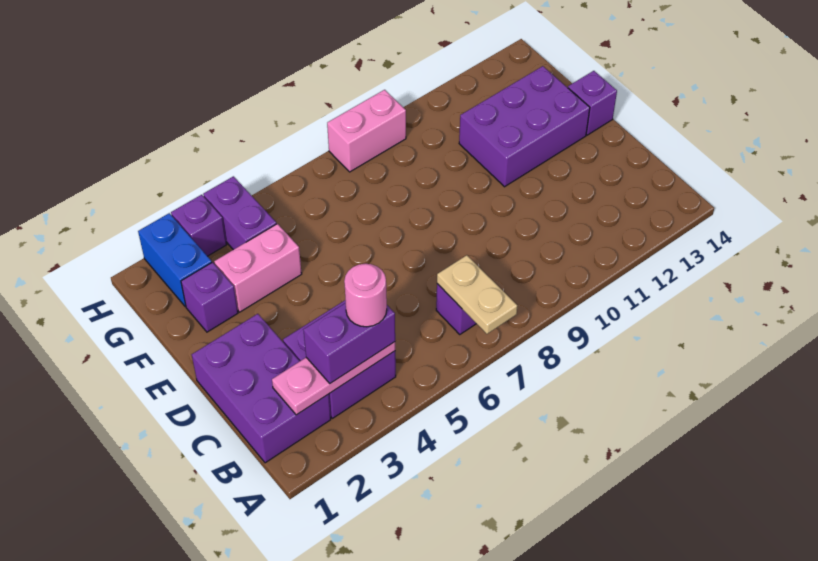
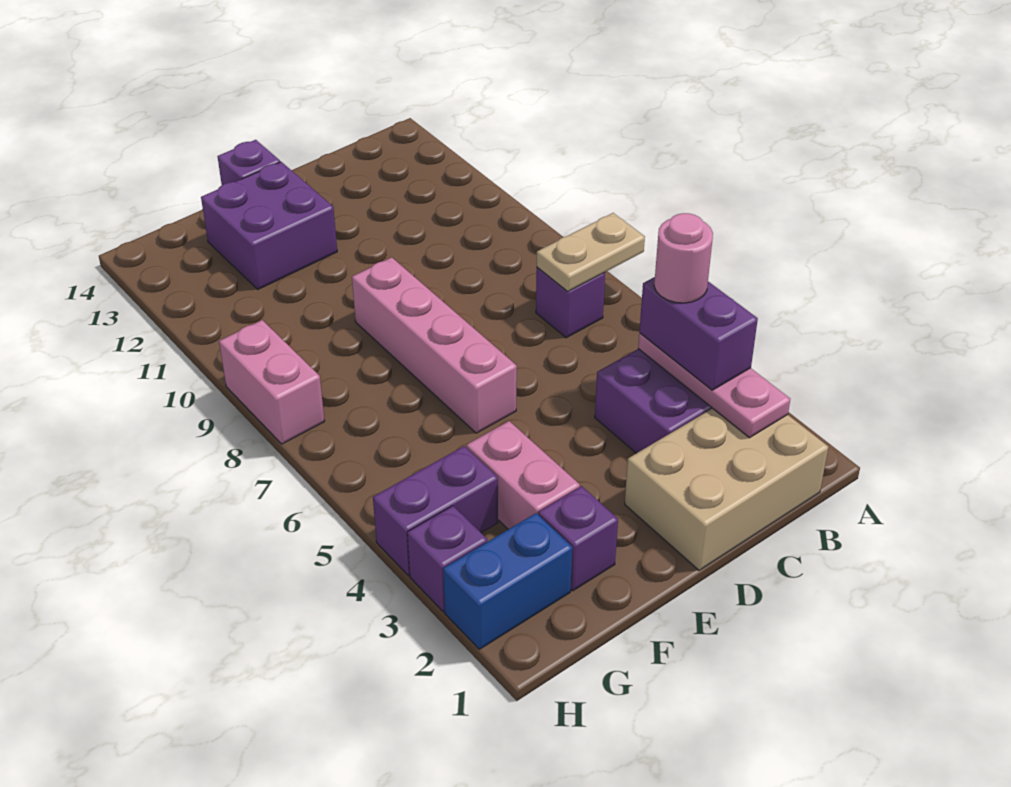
purple 2x3 brick [192,314,331,463] -> tan 2x3 brick [625,408,829,570]
none -> pink 1x4 brick [352,257,517,433]
purple 2x3 brick [459,66,590,187] -> purple 2x2 brick [201,162,337,289]

